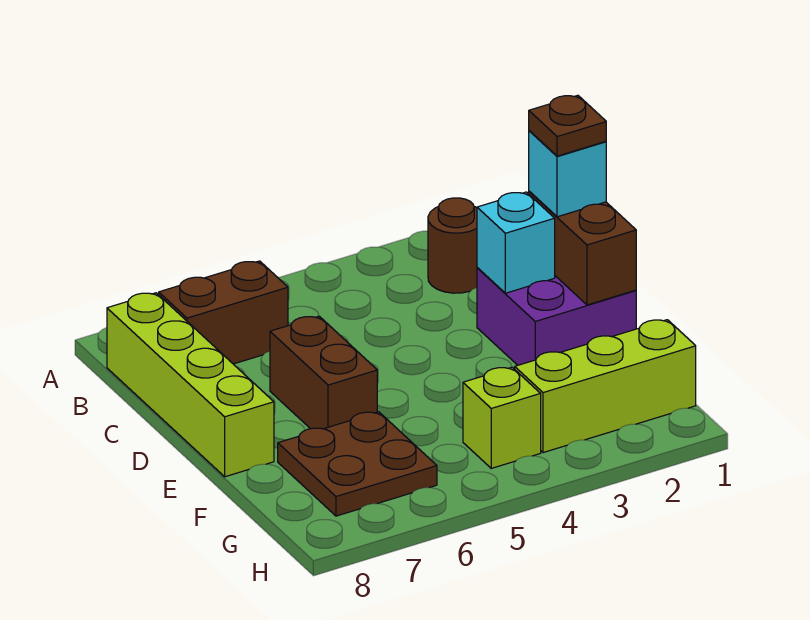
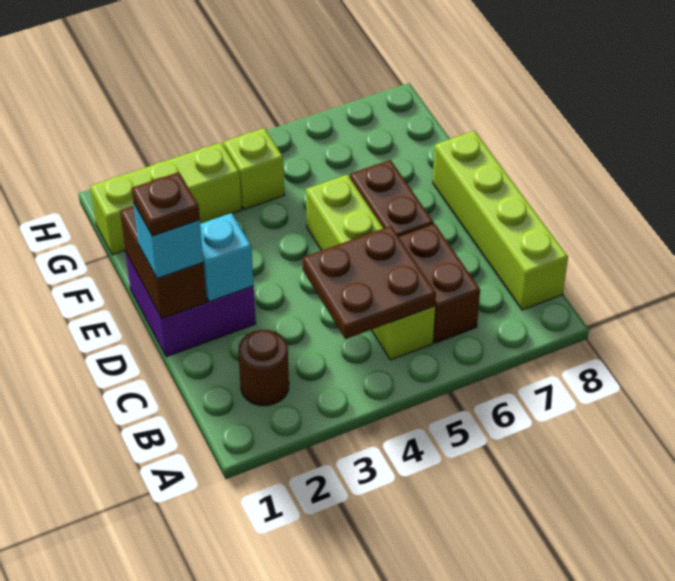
none -> lime 1x4 brick [306,175,435,360]
brown 1x2 brick [159,261,288,364] -> brown 1x2 brick turned to [398,223,480,343]
brown 2x2 plate [278,412,437,516] -> brown 2x2 plate moved to [303,226,436,339]

